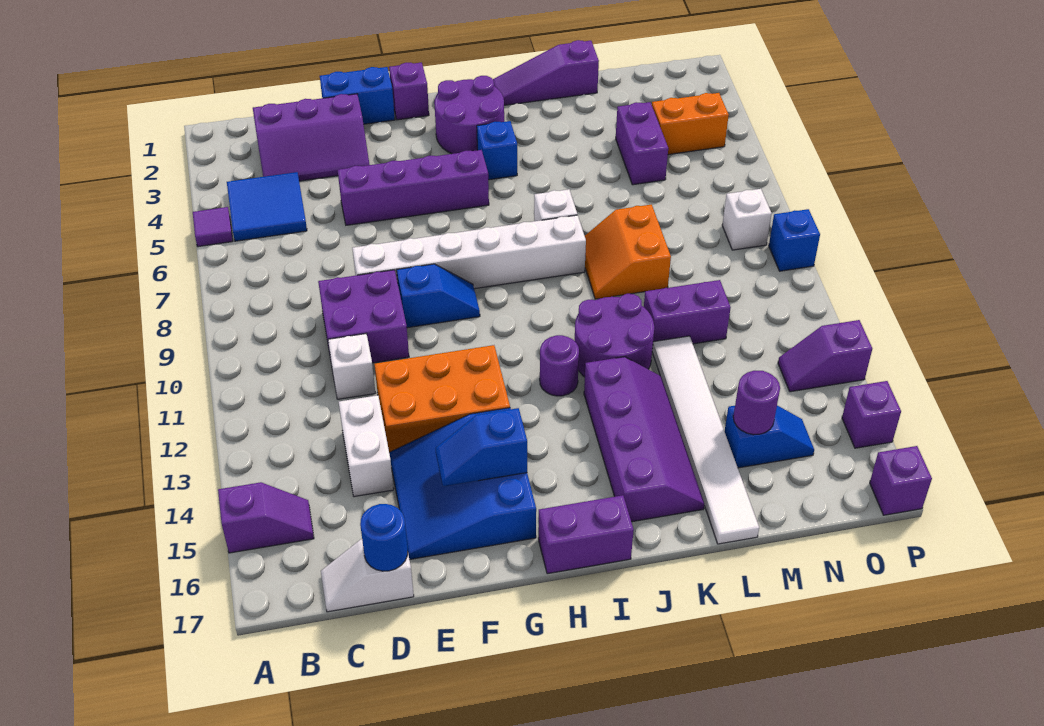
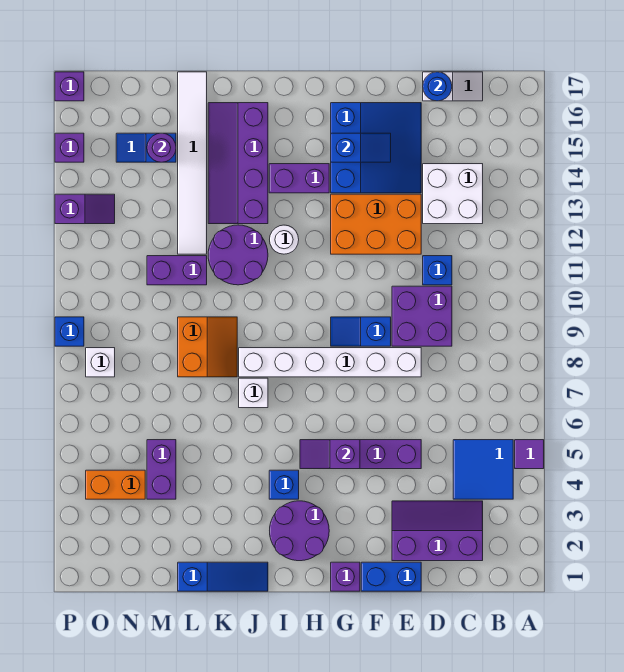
purple 1x2 slope [218,482,314,553] -> purple 1x2 slope moved to [300,440,360,469]
white 1x1 brick [328,334,375,399] -> blue 1x1 brick [423,256,452,285]
white 1x2 brick [339,395,394,497] -> white 2x2 brick [423,164,483,224]
purple 1x2 brick [538,495,634,574] -> purple 1x2 brick moved to [269,164,329,193]
purple 1x1 round brick [540,335,579,396] -> white 1x1 round brick [270,225,299,254]
purple 1x3 slope [493,40,599,105] -> blue 1x3 slope [178,562,268,591]

